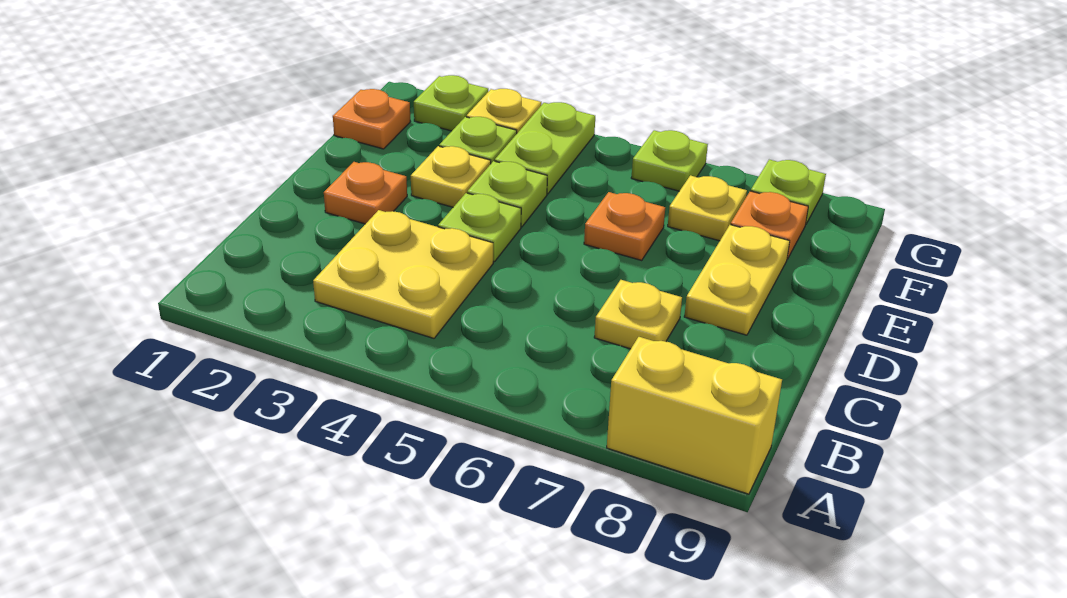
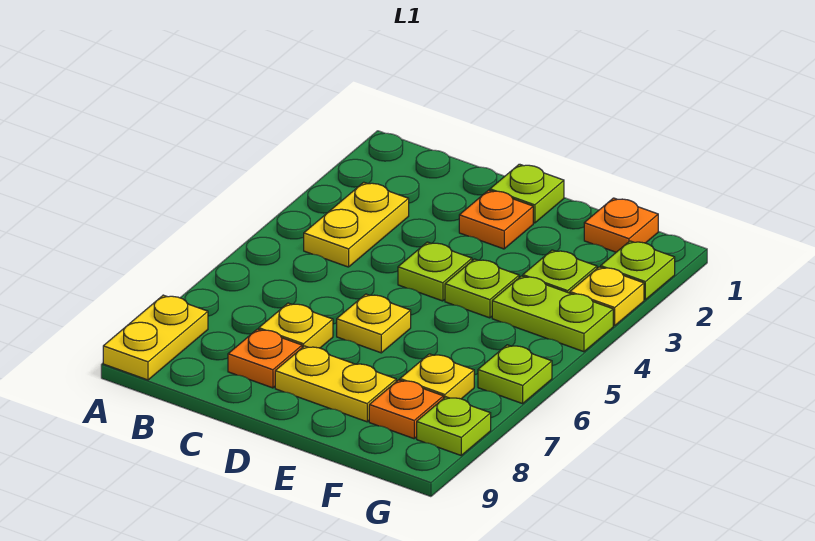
yellow 1x2 brick [607,337,782,494] -> yellow 1x2 plate [103,295,208,380]
yellow 2x2 plate [313,210,493,338] -> yellow 1x2 plate [304,182,409,267]
none -> lime 1x1 plate [490,164,564,223]
yellow 1x1 plate [411,146,491,207] -> yellow 1x1 plate moved to [337,294,411,353]
orange 1x1 plate [584,192,665,260] -> orange 1x1 plate moved to [228,329,302,388]

